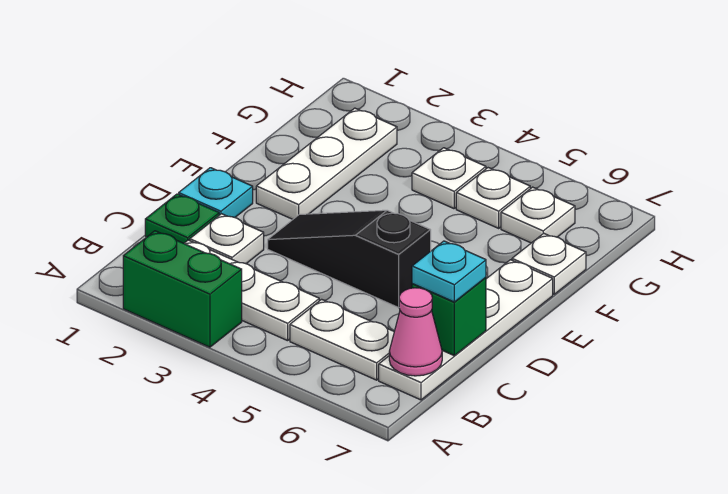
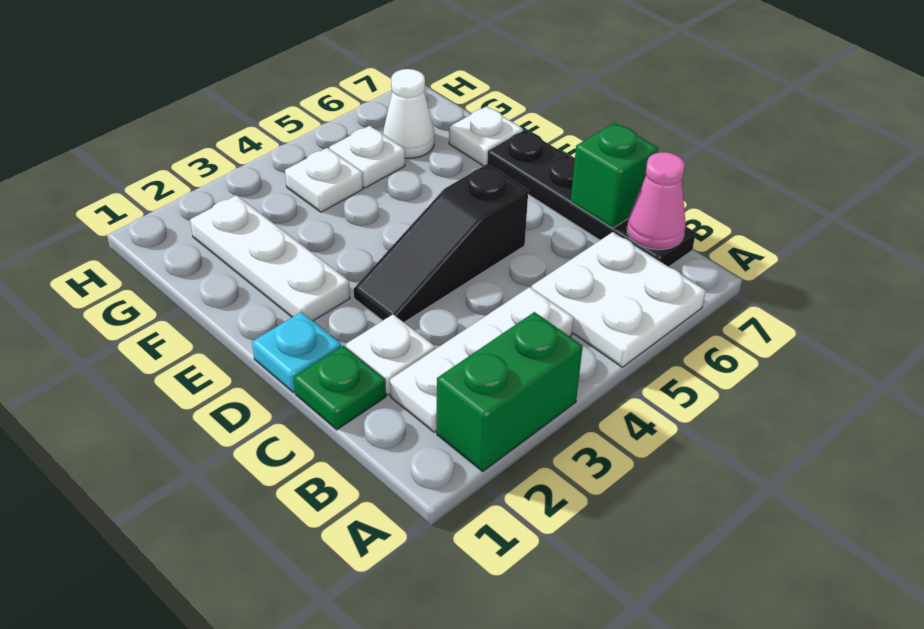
white 1x2 plate [290,299,394,380] -> white 2x2 plate [531,232,706,367]
white 1x4 plate [379,260,553,400] -> black 1x4 plate [487,130,696,267]
cyan 1x1 plate [412,241,486,302] -> none
white 1x1 plate [501,187,575,243] -> white 1x1 cone [383,69,434,158]

